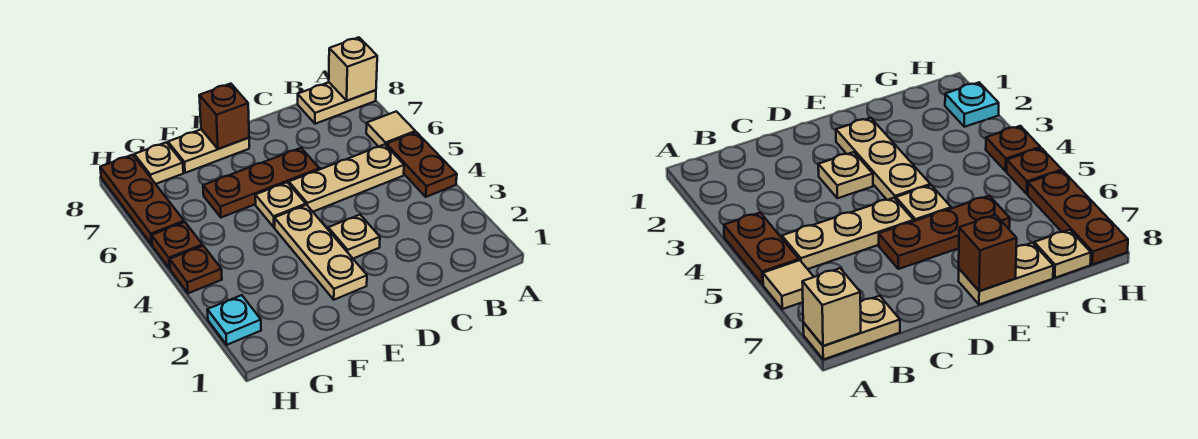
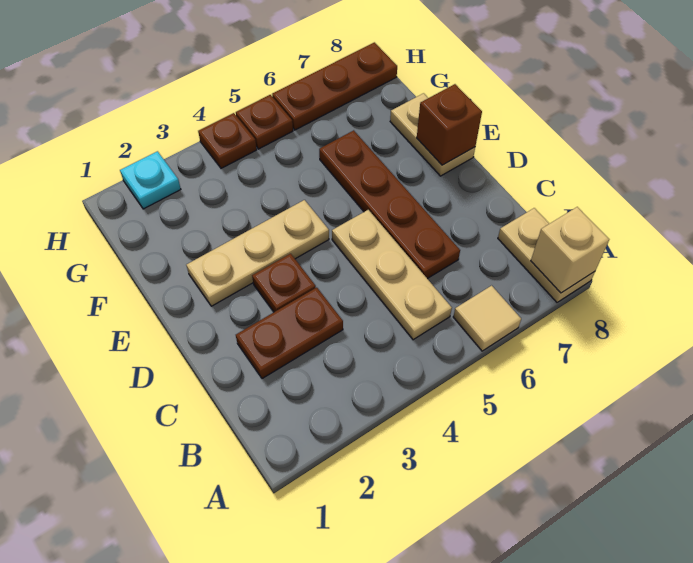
brown 1x2 plate [386,132,457,197] -> brown 1x2 plate moved to [236,287,343,379]
tan 1x1 plate [328,215,380,259] -> brown 1x1 plate [252,254,316,312]
brown 1x3 plate [203,148,319,217] -> brown 1x4 plate [319,130,460,279]
tan 1x1 plate [255,182,306,227] -> none
tan 1x1 plate [134,142,183,184] -> none

